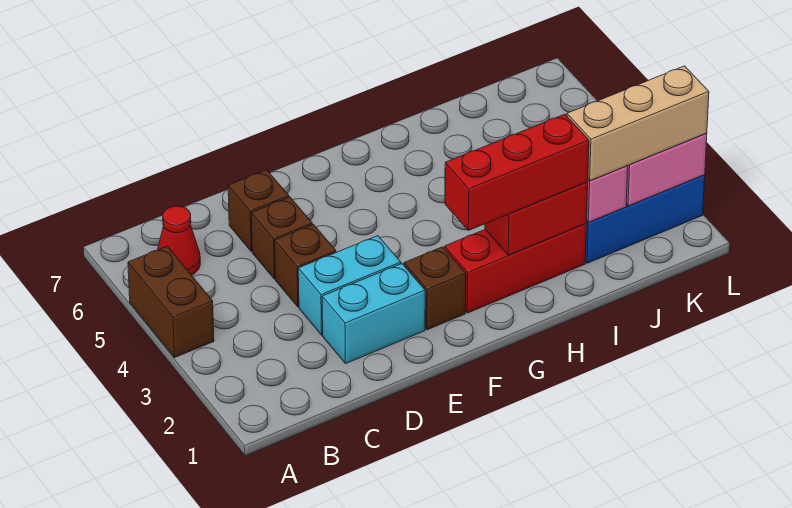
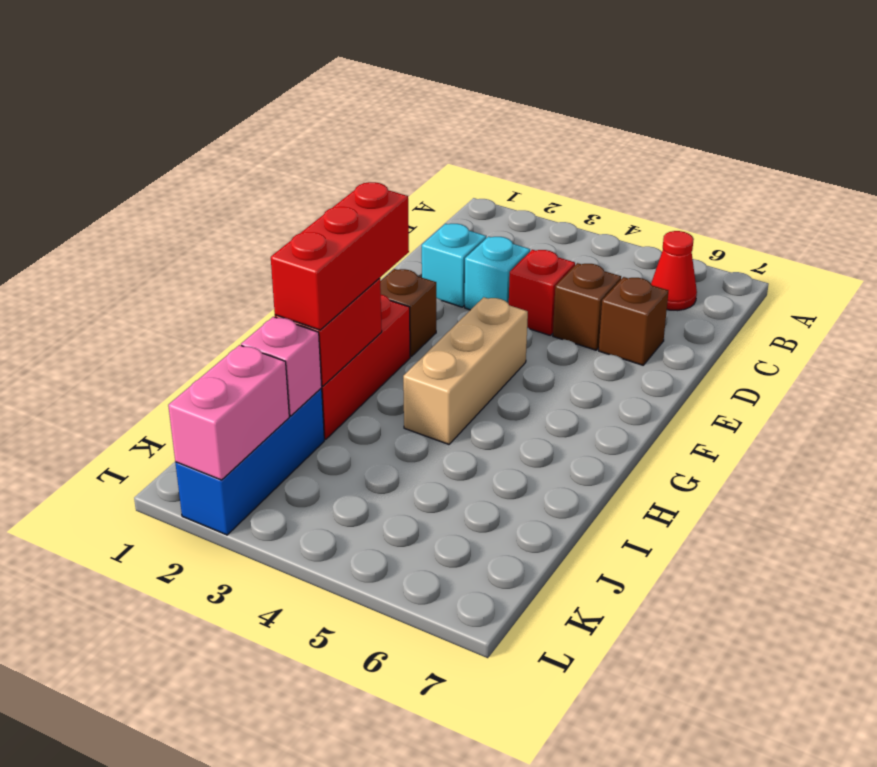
brown 1x2 brick [128,246,214,357] -> none
cyan 1x2 brick [322,264,425,364] -> cyan 1x1 brick [422,224,486,307]
cyan 1x2 brick [298,236,401,335] -> cyan 1x1 brick [465,237,530,310]
brown 1x1 brick [275,225,336,307] -> red 1x1 brick [509,250,575,336]
tan 1x3 brick [567,66,709,181] -> tan 1x3 brick moved to [403,297,528,444]

